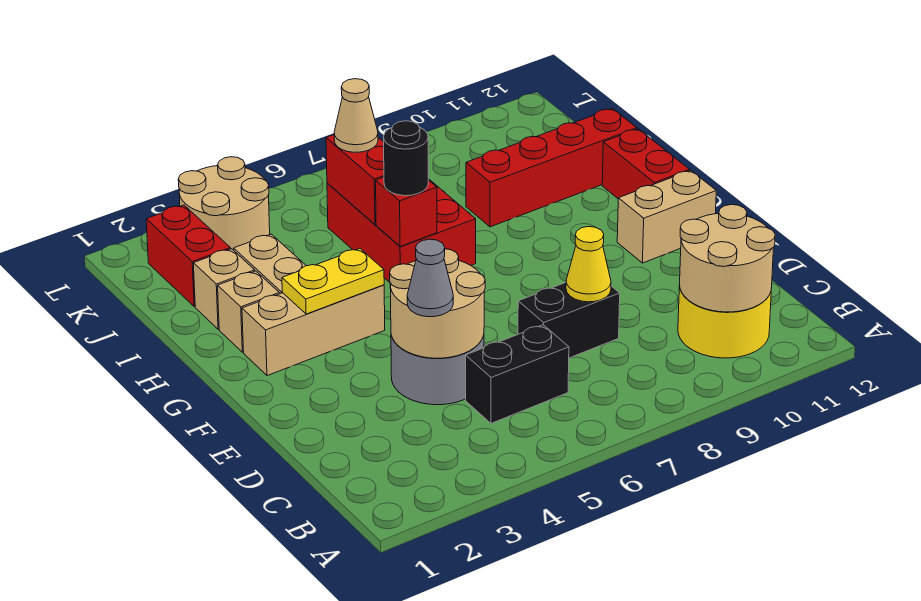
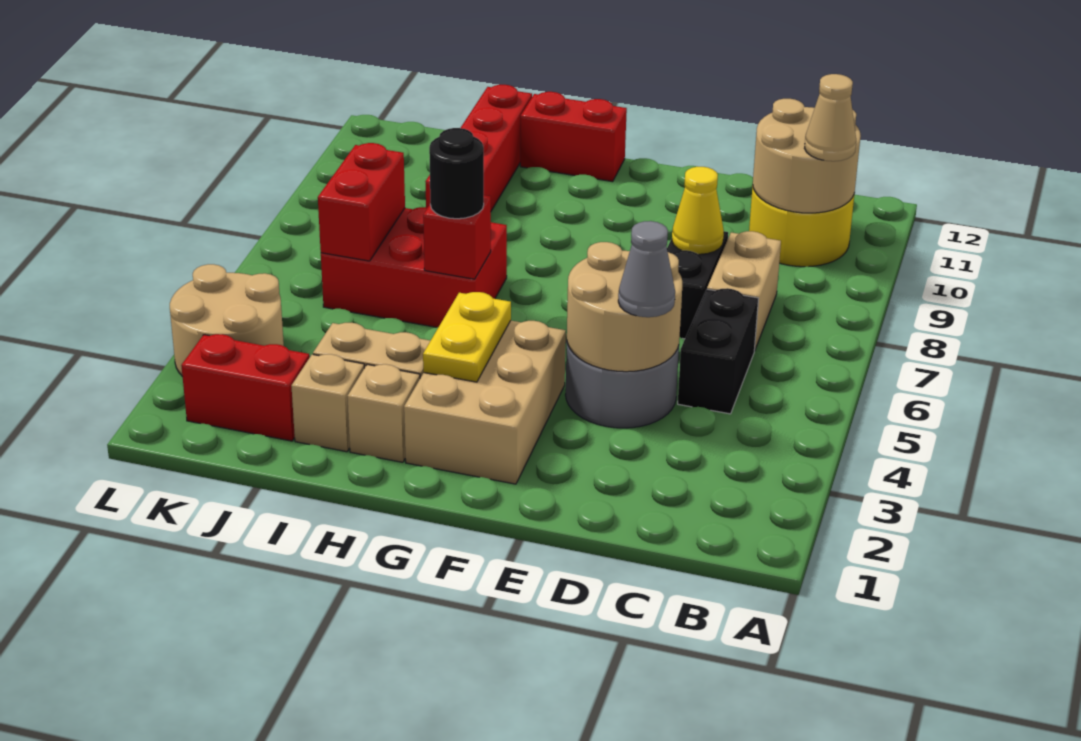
tan 1x2 brick [617,170,716,263] -> tan 1x2 brick moved to [707,231,781,351]
tan 1x3 brick [242,285,385,376] -> tan 2x3 brick [404,321,566,484]
red 1x2 brick [326,135,384,225] -> red 1x2 brick turned to [318,143,405,261]
tan 1x1 cone [334,79,378,152] -> tan 1x1 cone moved to [804,74,856,161]

